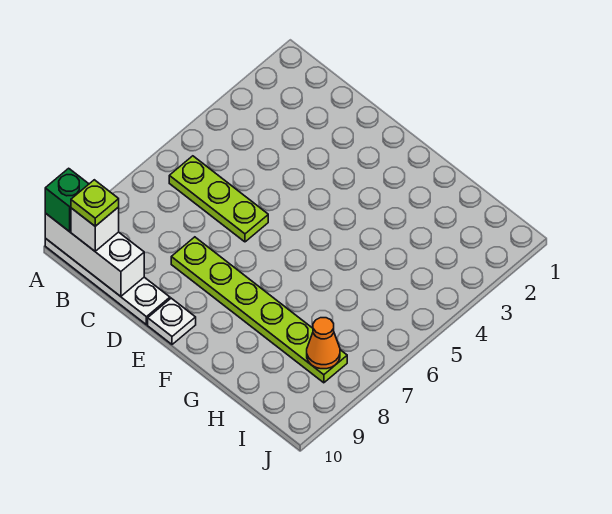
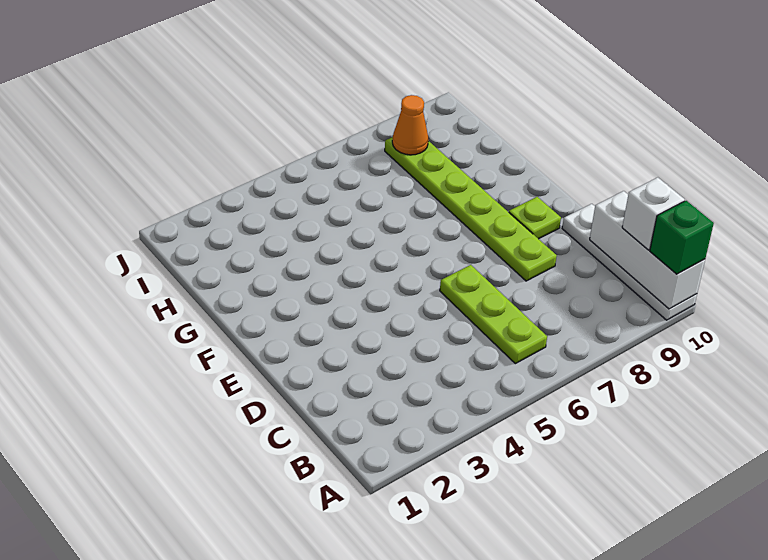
lime 1x1 plate [71,180,119,226] -> lime 1x1 plate moved to [509,197,561,239]
white 1x1 plate [148,298,196,344] -> none

